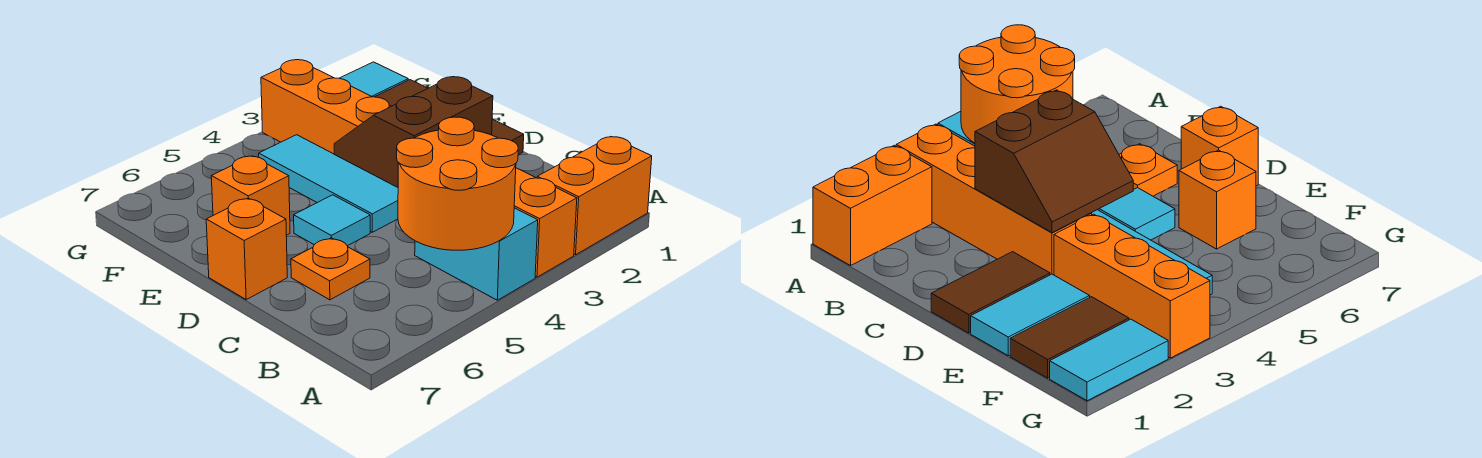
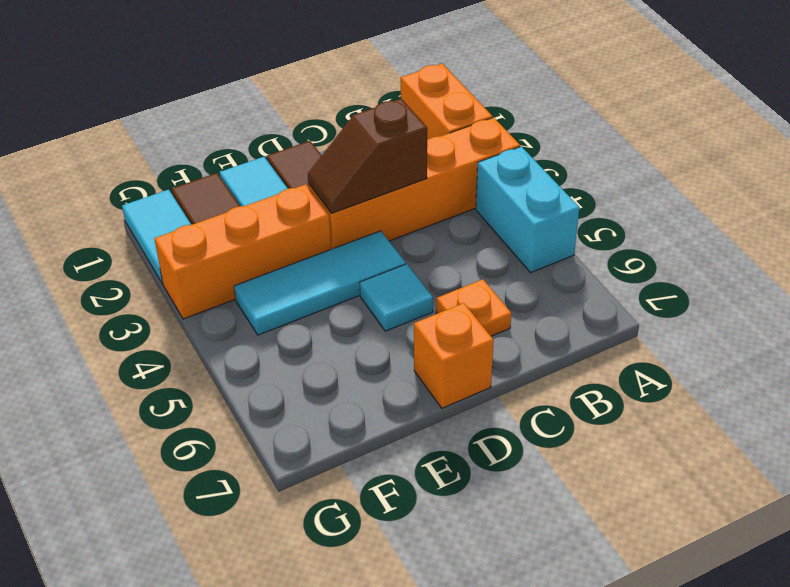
cyan 1x2 brick [415,208,538,300] -> cyan 1x2 brick turned to [476,146,580,272]
orange 2x2 round brick [397,117,518,250] -> none
brown 2x2 slope [334,77,493,187] -> brown 1x2 slope [308,99,427,213]
orange 1x1 brick [211,156,290,235] -> none

